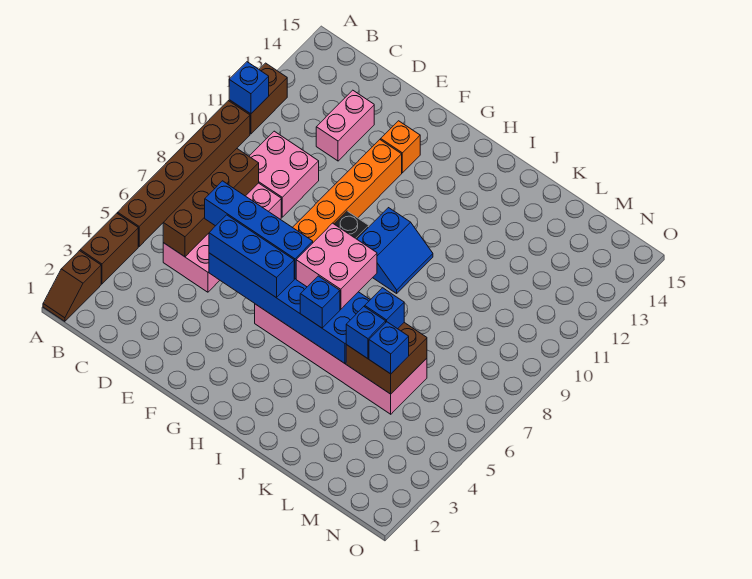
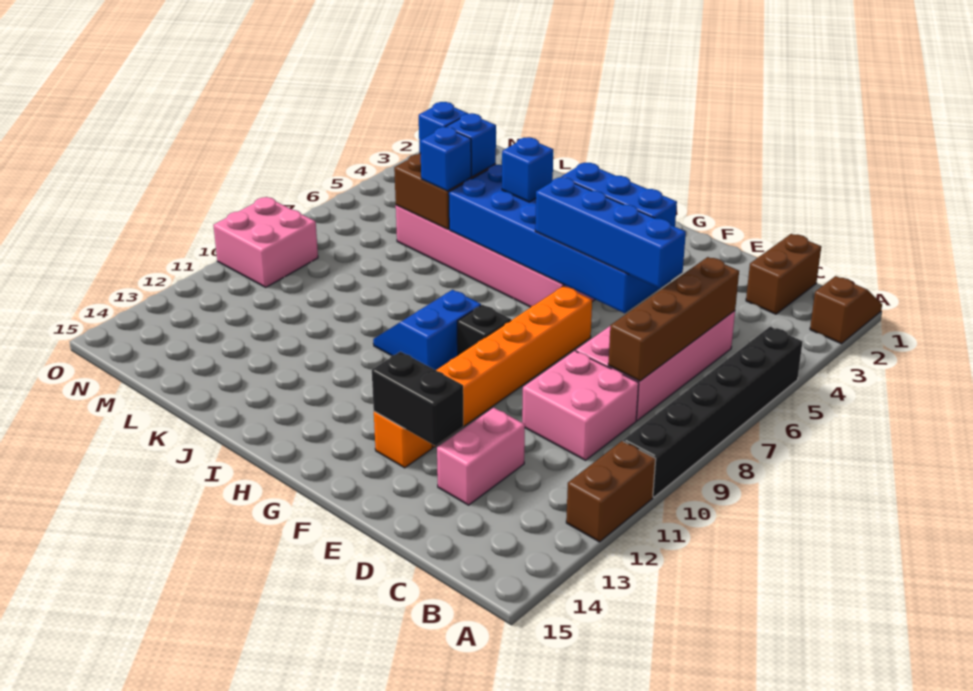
brown 1x2 brick [80,213,138,284] -> brown 1x2 brick moved to [746,234,821,314]
brown 1x6 brick [118,101,250,246] -> black 1x6 brick [623,327,802,497]
blue 1x1 brick [229,62,269,114] -> none
none -> black 1x2 brick [372,352,463,446]
pink 2x2 brick [296,223,377,309] -> pink 2x2 brick moved to [213,197,318,287]

